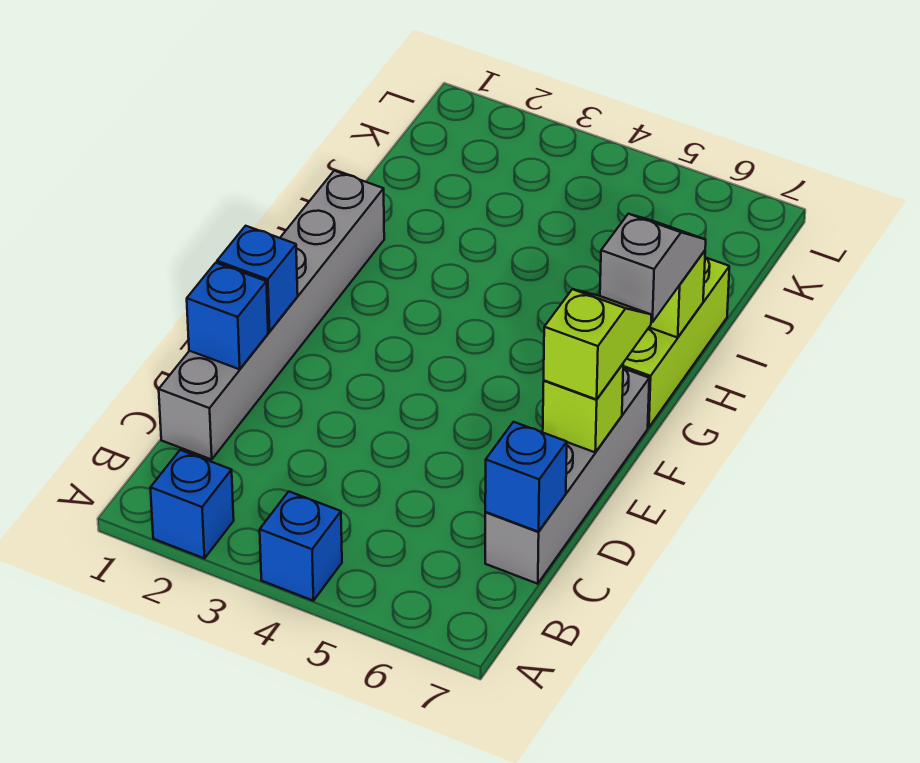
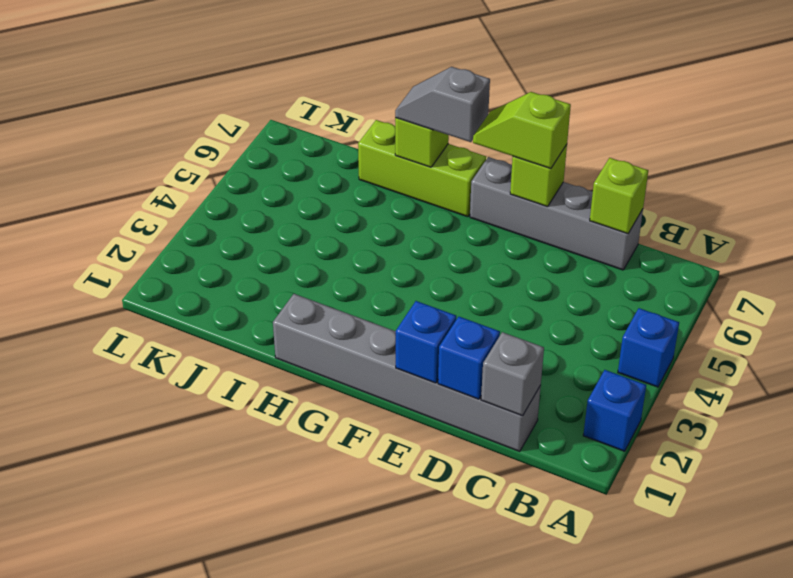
none -> grey 1x1 brick [481,332,544,416]
blue 1x1 brick [485,422,567,532] -> lime 1x1 brick [590,158,648,234]

